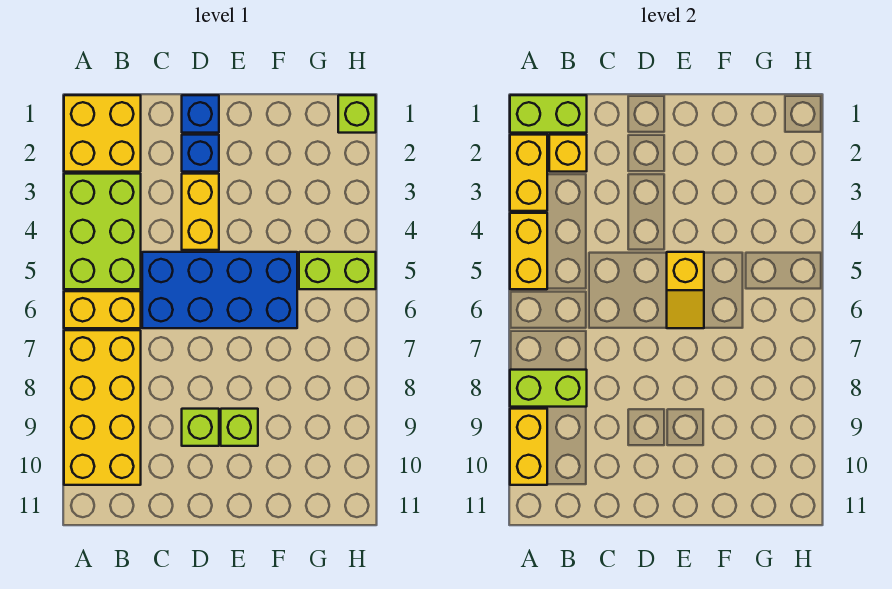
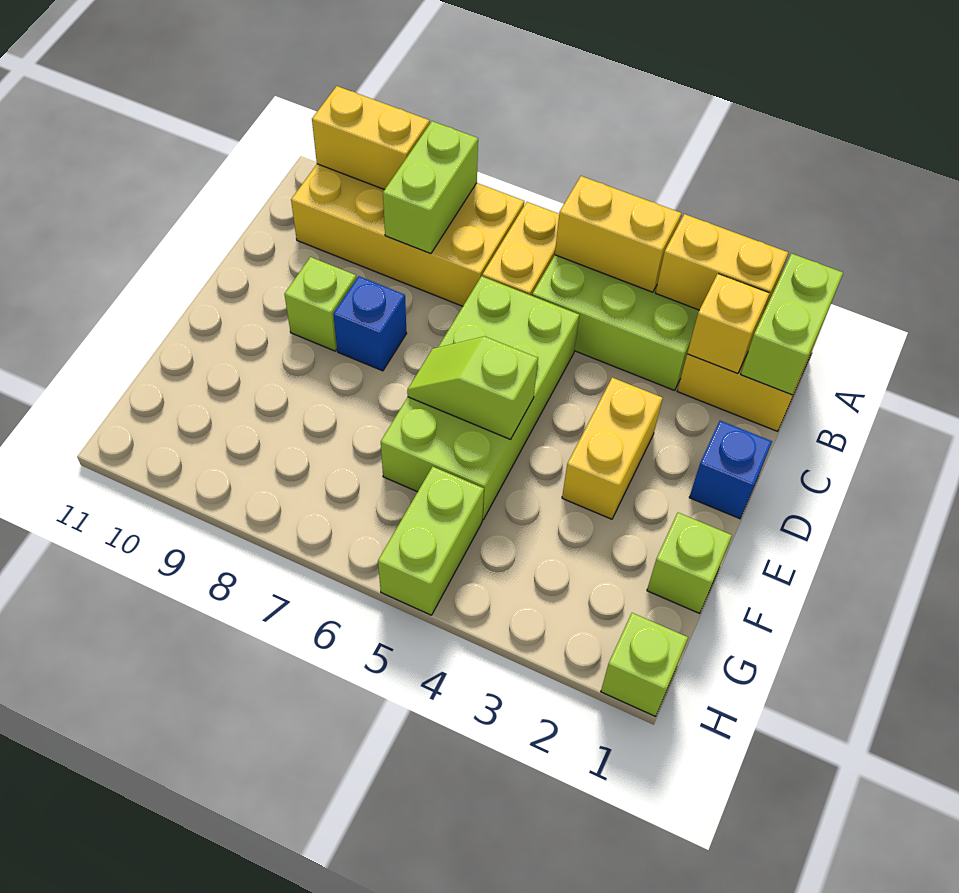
blue 2x4 brick [142,252,297,328] -> lime 2x4 brick [381,276,579,520]
blue 1x1 brick [182,135,219,172] -> blue 1x1 brick moved to [333,276,407,371]
yellow 1x2 brick [182,174,219,250] -> yellow 1x2 brick turned to [562,378,663,519]
yellow 1x2 slope [667,252,704,328] -> lime 1x2 slope [407,336,538,439]
lime 1x1 brick [221,409,258,446] -> lime 1x1 brick moved to [647,513,732,613]

